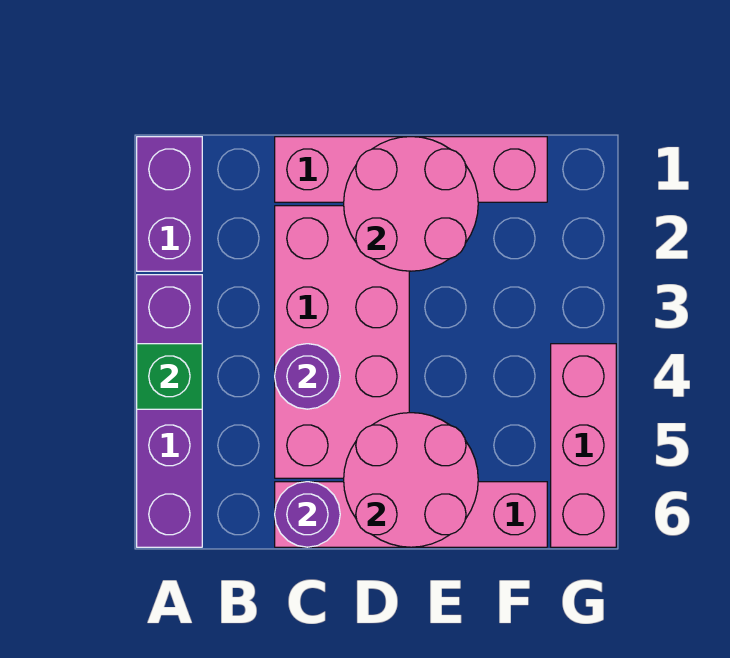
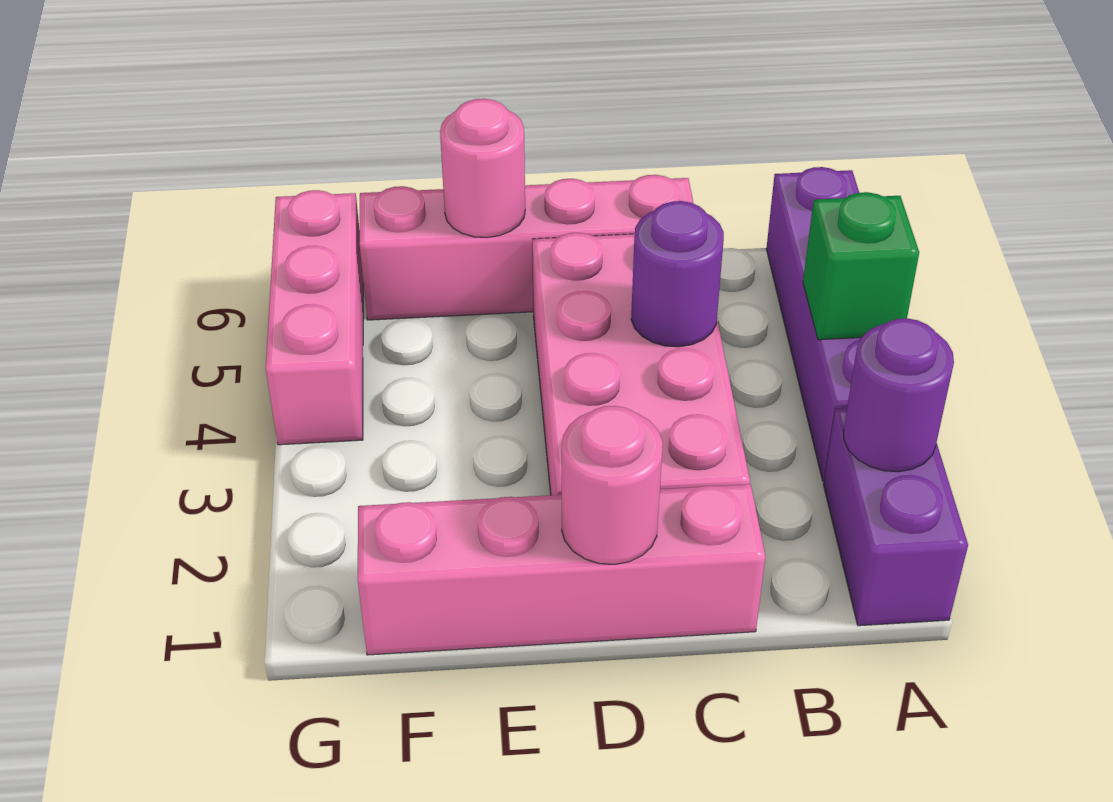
purple 1x1 round brick [275,482,340,547] -> purple 1x1 round brick moved to [843,318,954,472]
pink 2x2 round brick [344,137,478,271] -> pink 1x1 round brick [562,406,663,564]
pink 2x2 round brick [344,413,478,547] -> pink 1x1 round brick [440,99,525,237]

